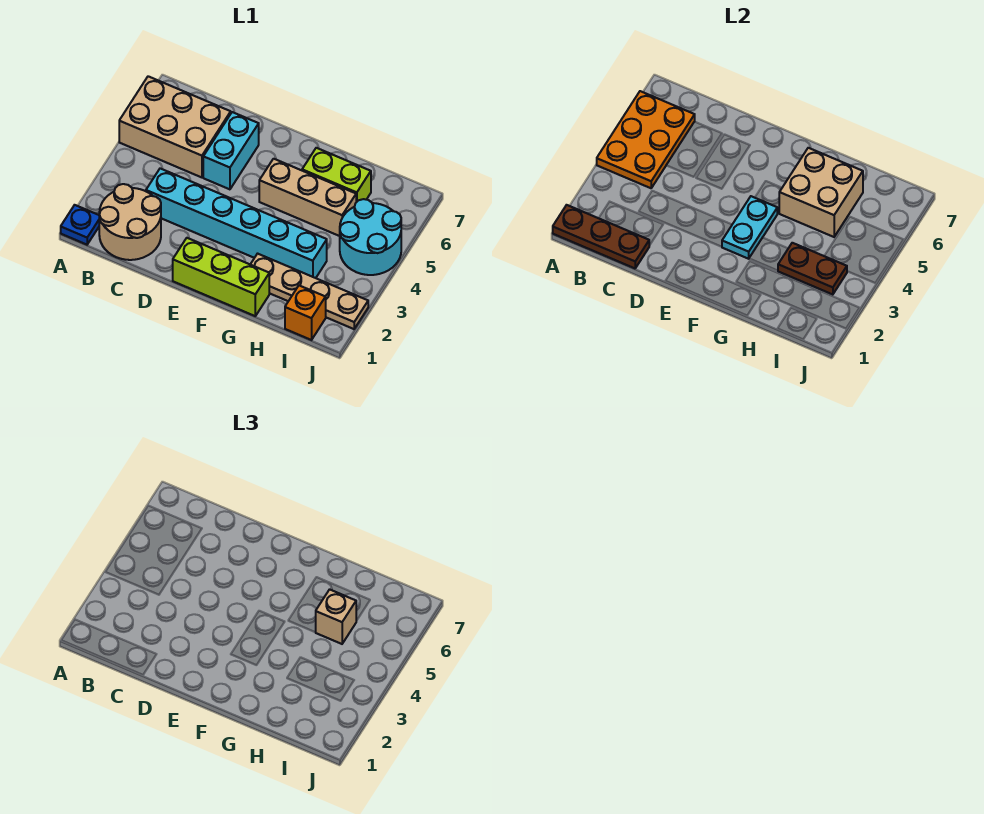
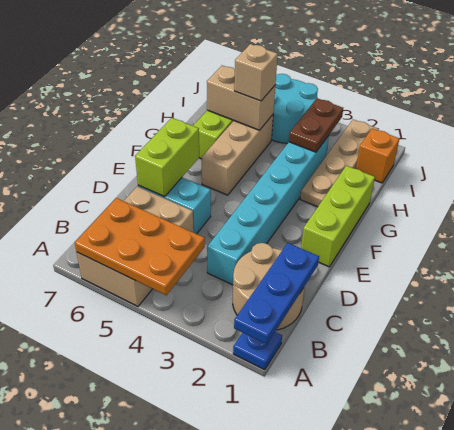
brown 1x3 plate [553,205,650,268] -> blue 1x3 plate [234,243,319,344]
none -> lime 1x2 brick [135,118,199,197]
cyan 1x2 plate [722,196,777,259] -> none
tan 2x2 brick [779,148,863,237] -> tan 1x2 brick [207,66,275,130]

